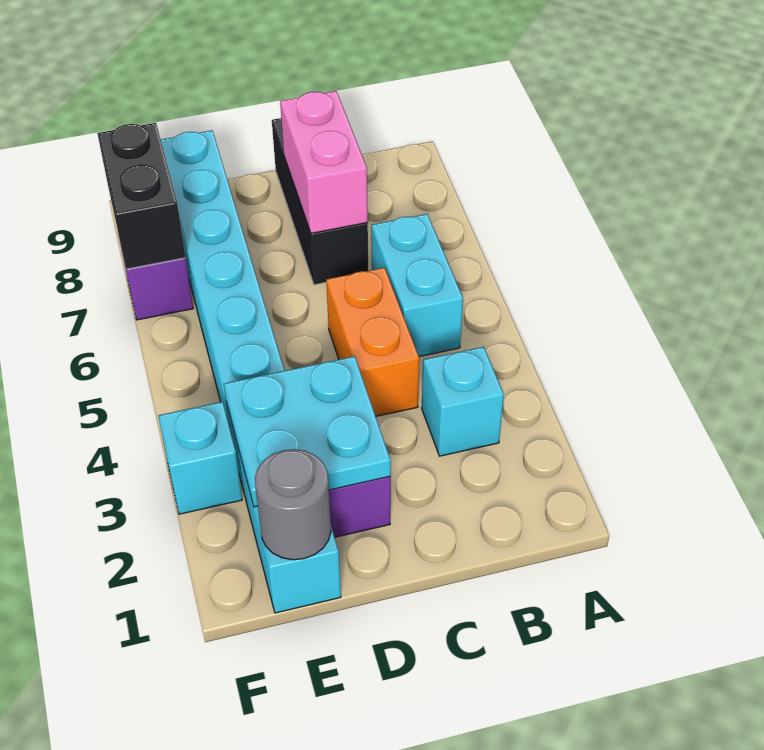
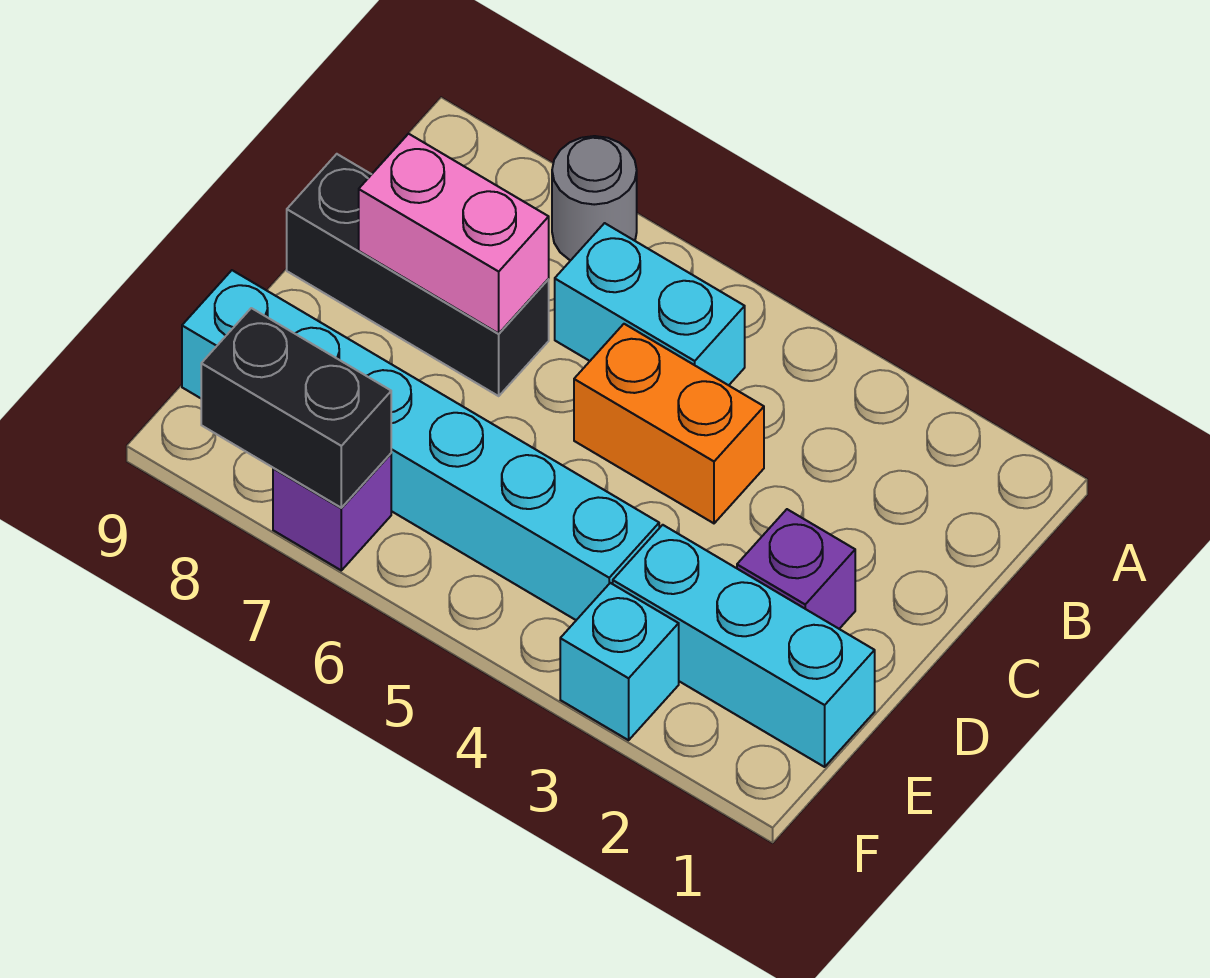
cyan 1x1 brick [422,347,504,456] -> none
cyan 2x2 plate [224,356,391,507] -> none
grey 1x1 round brick [255,449,331,560] -> grey 1x1 round brick moved to [552,136,637,260]

